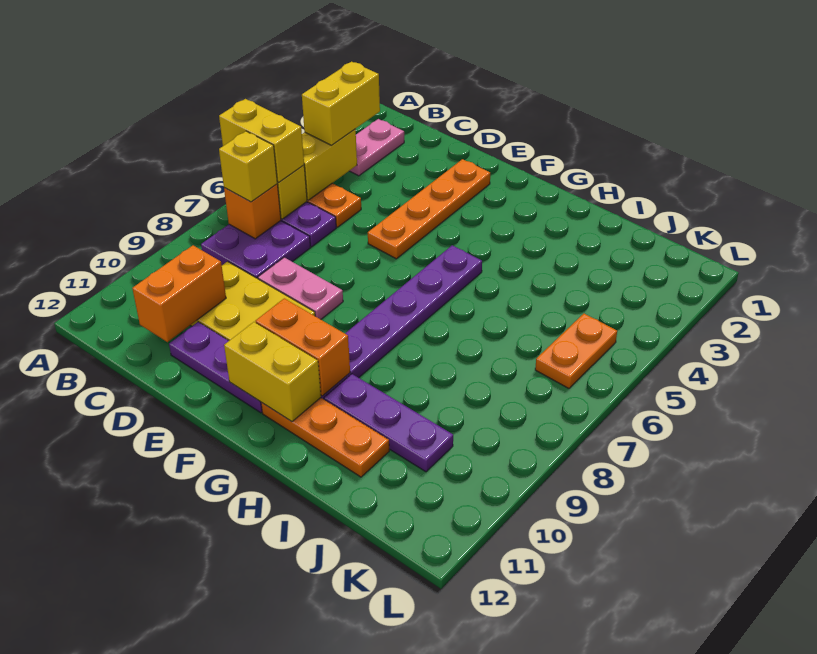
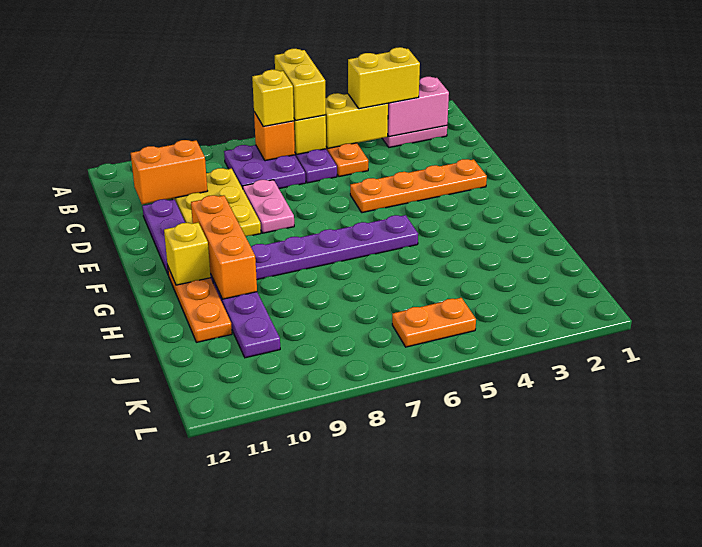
none -> pink 1x2 brick [388,77,449,137]
orange 1x2 brick [256,298,350,396] -> orange 1x3 brick [191,195,257,299]
yellow 1x2 brick [224,322,321,422] -> yellow 1x1 brick [164,223,211,285]

